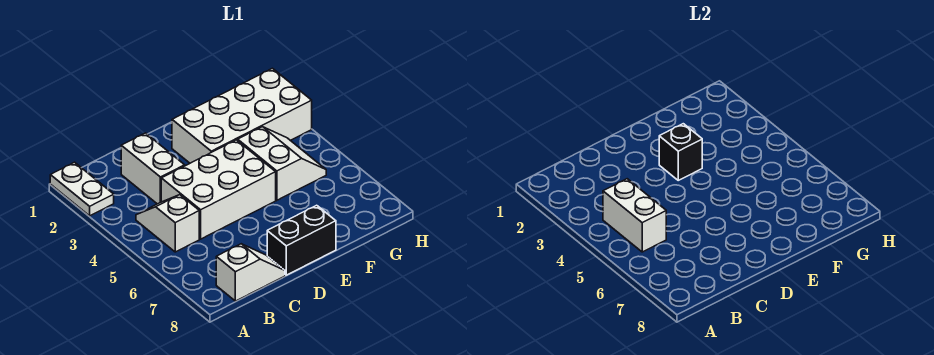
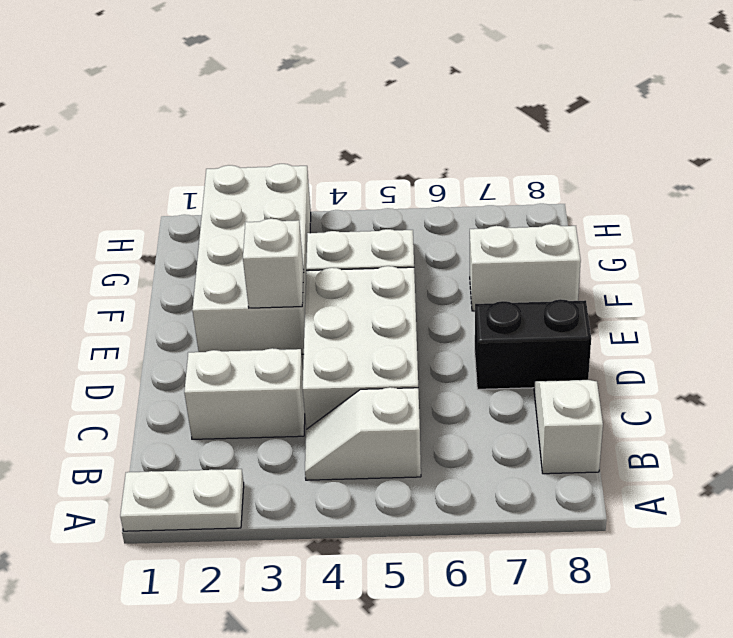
white 1x2 brick [603,179,666,252] -> white 1x2 brick moved to [470,224,581,311]
black 1x2 brick [267,205,336,275] -> black 1x2 brick turned to [475,299,591,389]
black 1x1 brick [659,124,702,180] -> white 1x1 brick [243,219,304,308]

